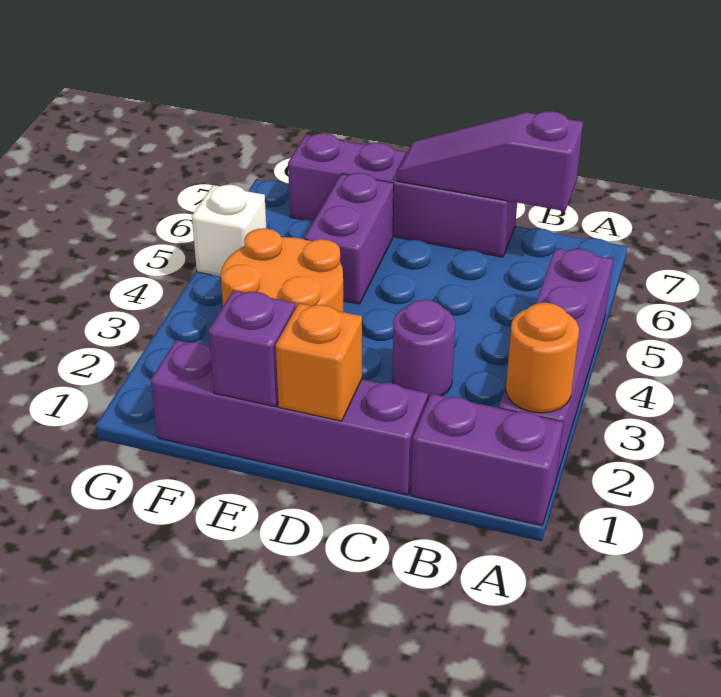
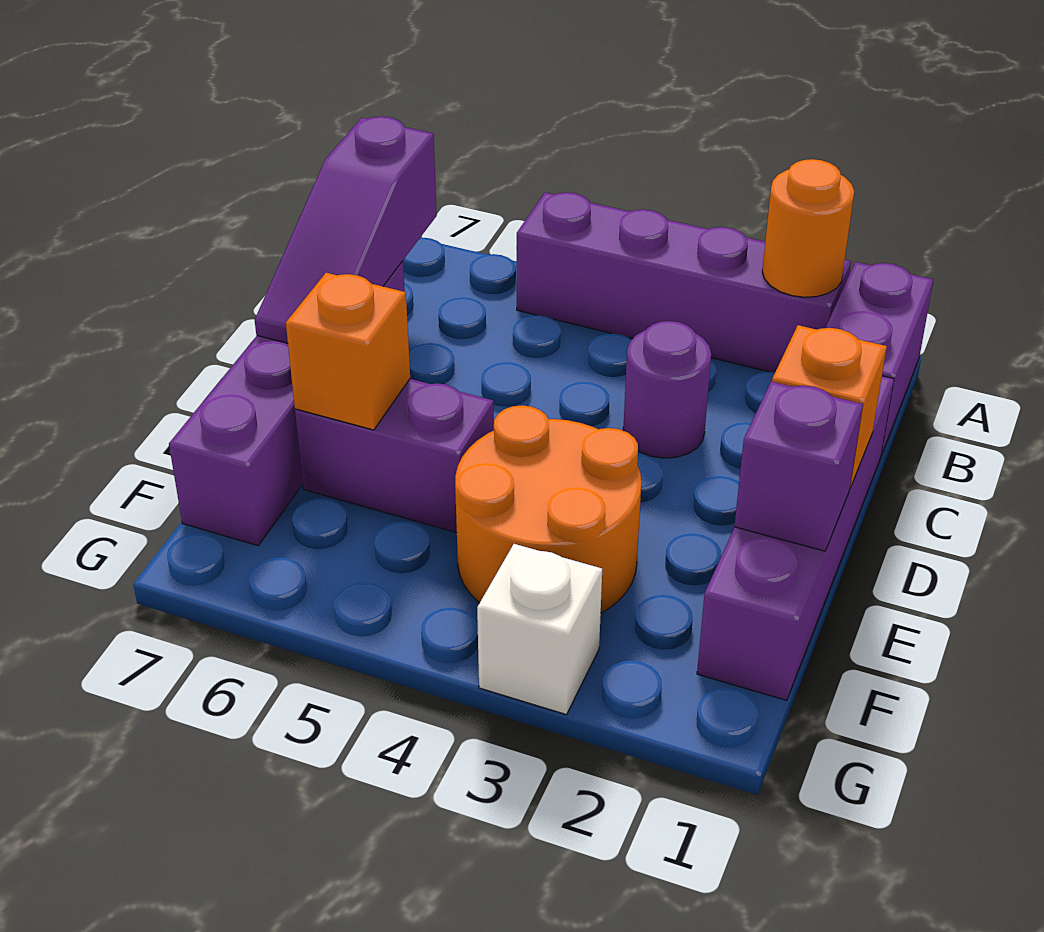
none -> orange 1x1 brick [286,273,410,430]
white 1x1 brick [192,185,266,277] -> white 1x1 brick moved to [477,544,602,715]

